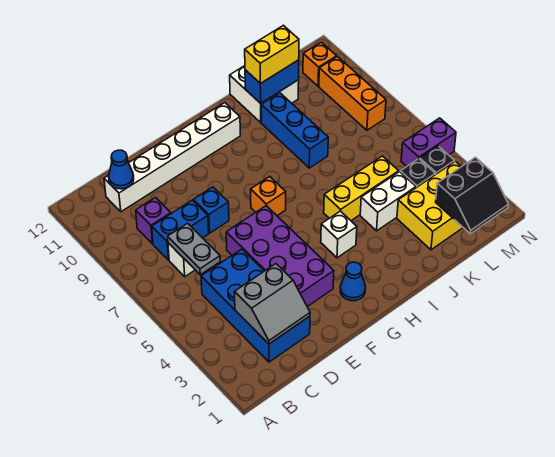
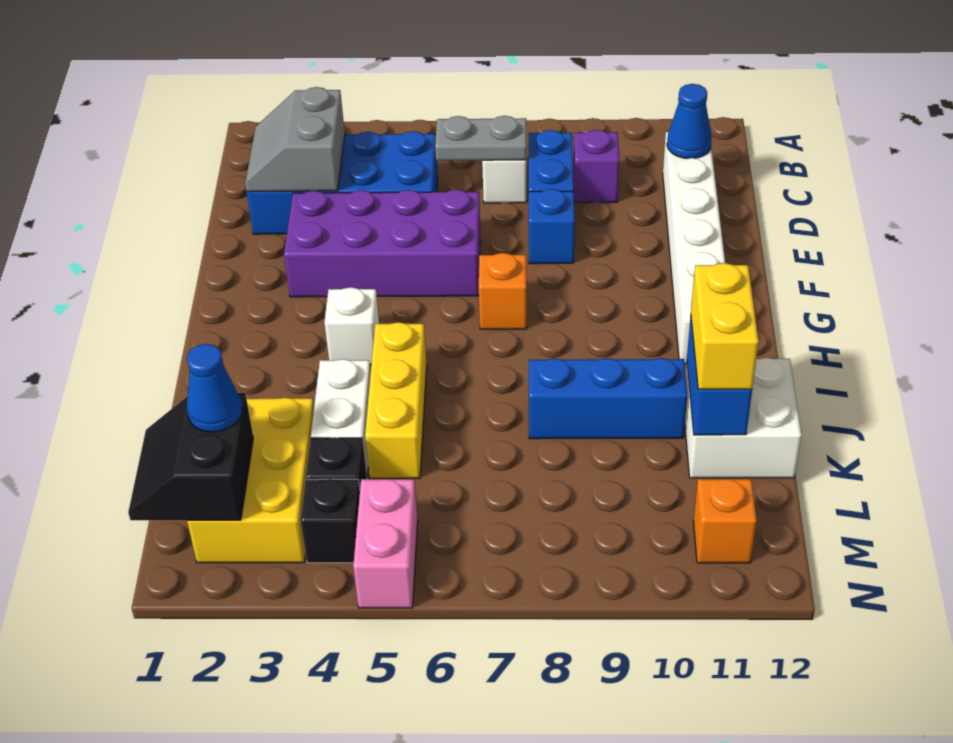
blue 1x1 cone [340,262,366,301] -> blue 1x1 cone moved to [187,344,242,432]
purple 1x2 brick [401,118,456,166] -> pink 1x2 brick [353,479,418,608]
orange 1x3 brick [319,57,386,130] -> none

